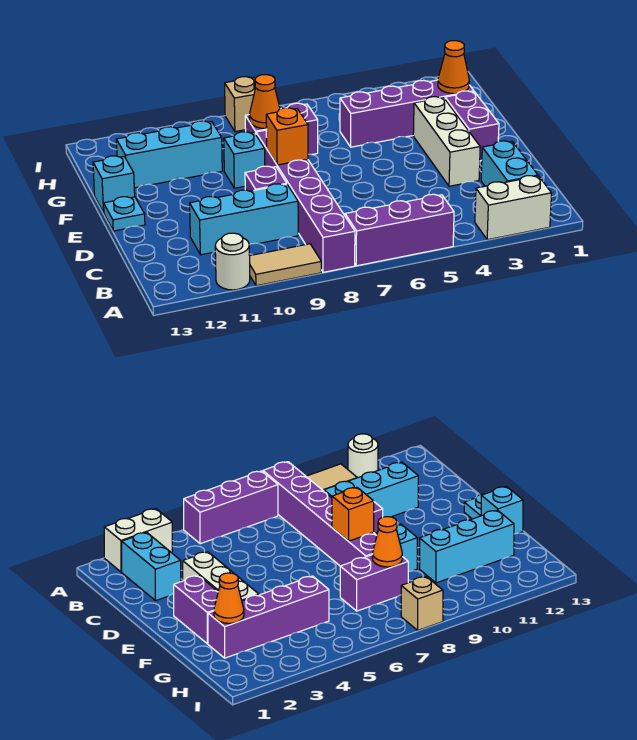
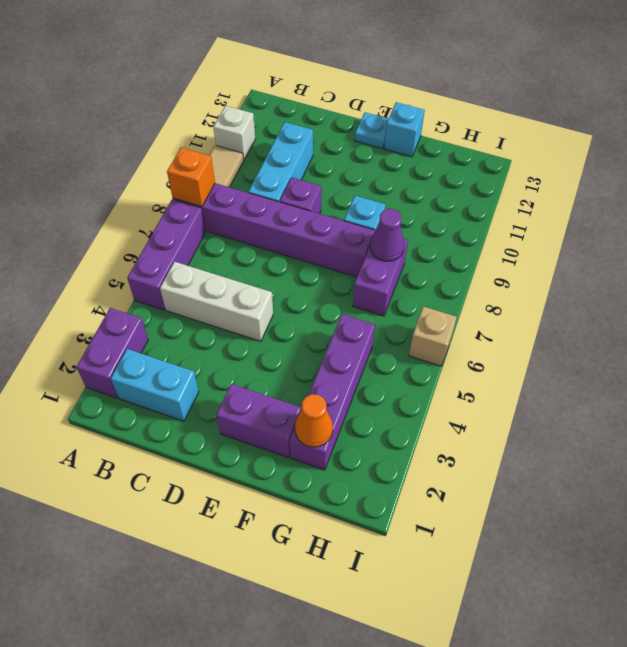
white 1x2 brick [475,176,552,240] -> purple 1x2 brick [76,308,148,398]
white 1x1 round brick [215,233,250,290] -> white 1x1 brick [213,106,255,160]
white 1x3 brick [413,97,480,186] -> white 1x3 brick moved to [160,262,273,341]
orange 1x1 brick [266,108,308,165] -> orange 1x1 brick moved to [167,148,215,207]
orange 1x1 cone [249,75,280,129] -> purple 1x1 cone [370,209,404,261]
cyan 1x3 brick [116,121,222,188] -> none
tan 1x1 brick [225,77,255,132] -> tan 1x1 brick moved to [409,306,456,366]

